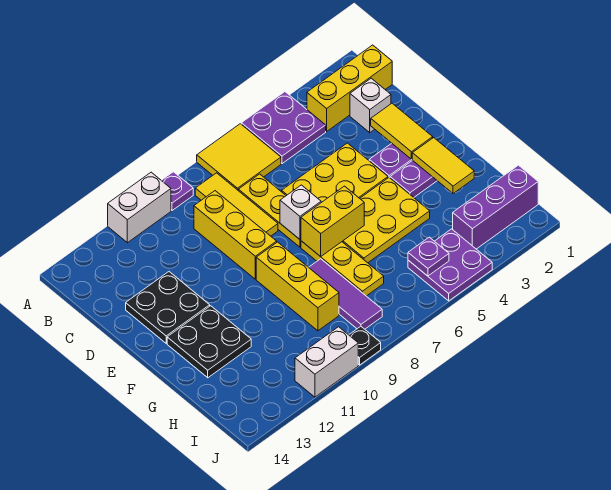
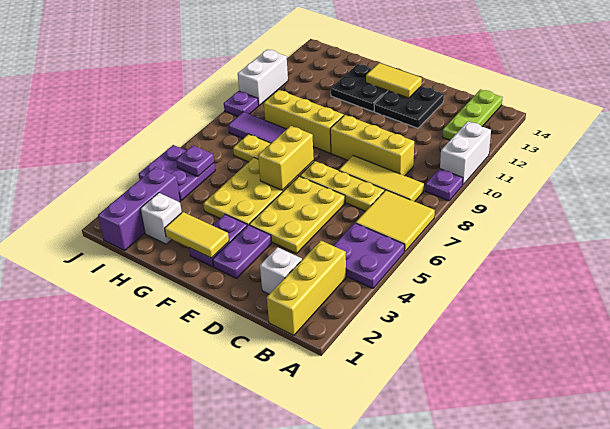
none -> lime 1x3 plate [442,90,503,140]
yellow 1x2 tile [371,103,433,159] -> yellow 1x2 tile moved to [366,63,422,98]
white 1x1 brick [280,185,321,239] -> white 1x1 brick moved to [140,193,182,244]
black 1x1 plate [349,326,381,365] -> purple 1x1 plate [224,91,259,116]

